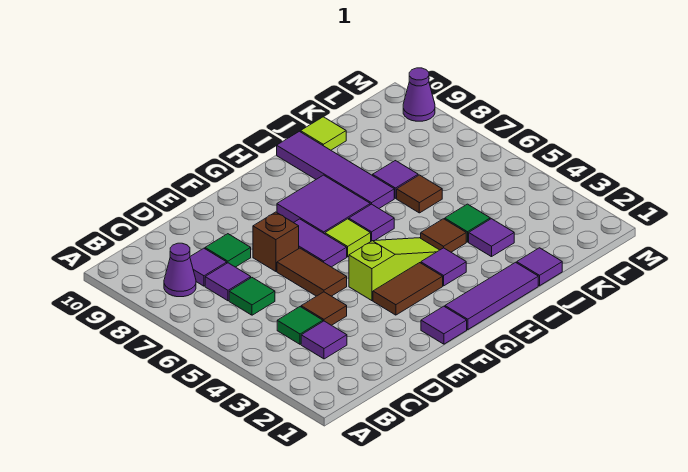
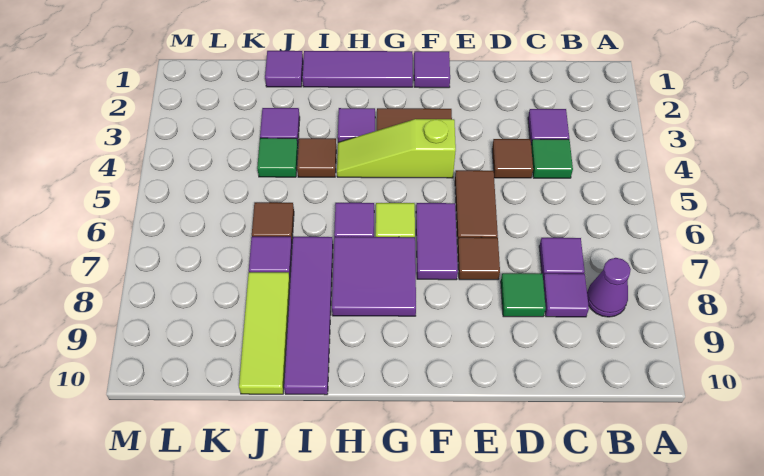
green 1x1 tile [229,278,275,315] -> none
brown 1x1 brick [253,212,299,271] -> brown 1x1 tile [458,237,500,280]
lime 1x1 tile [301,117,346,150] -> lime 1x3 tile [239,272,290,394]
purple 1x1 cone [403,68,435,121] -> none

